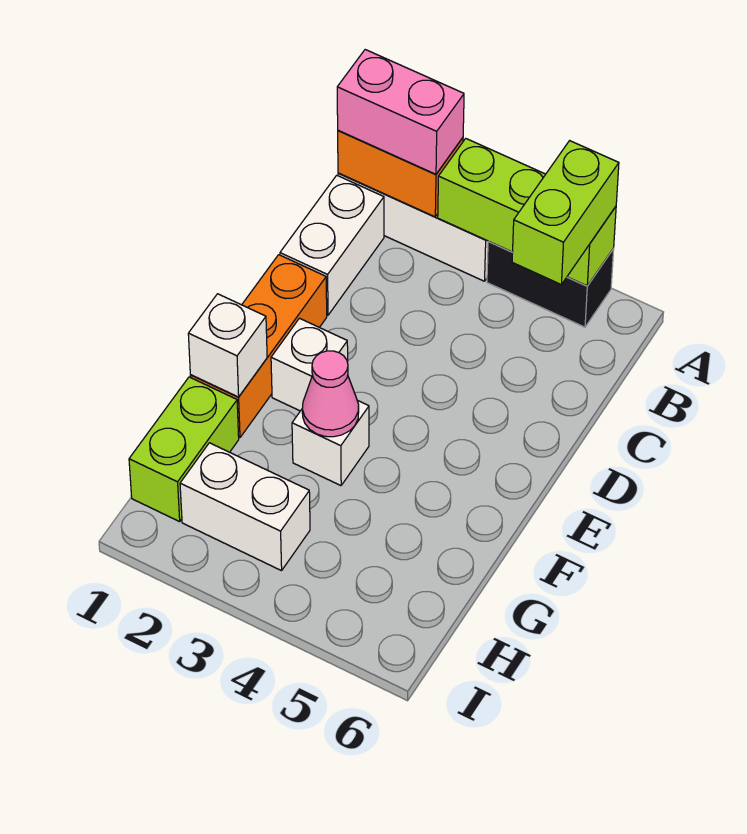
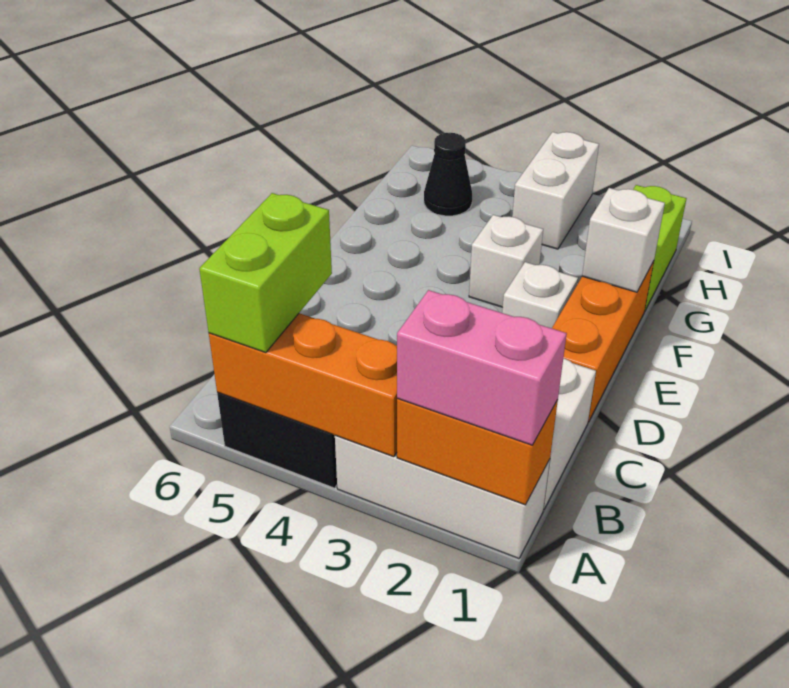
lime 1x3 brick [438,139,616,286] -> orange 1x3 brick [209,313,397,457]
pink 1x1 cone [302,351,359,437] -> none
white 1x2 brick [180,443,310,571] -> white 1x2 brick turned to [512,132,599,249]
none -> black 1x1 cone [424,133,472,216]

